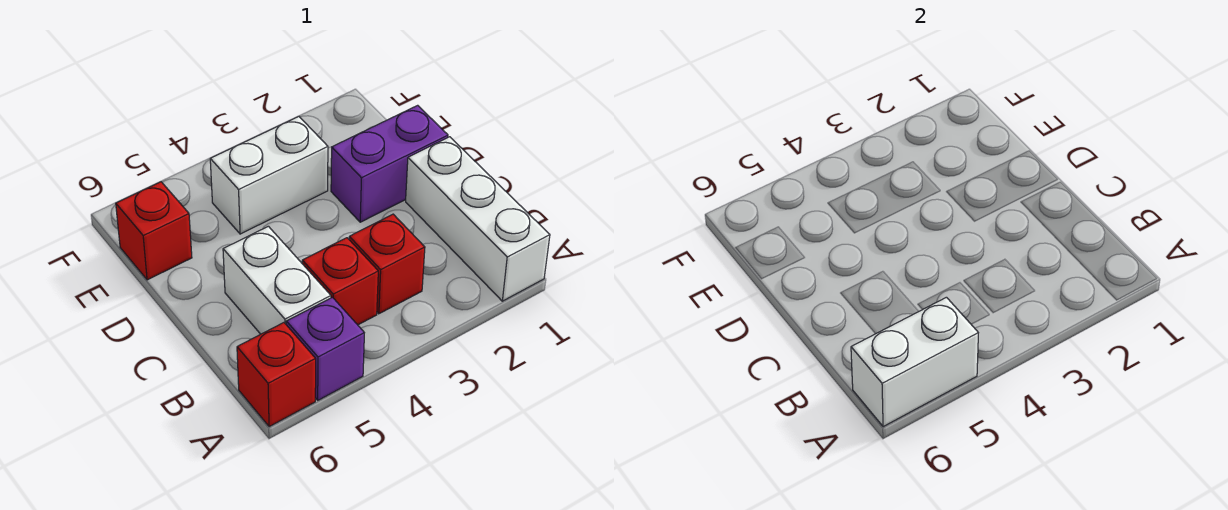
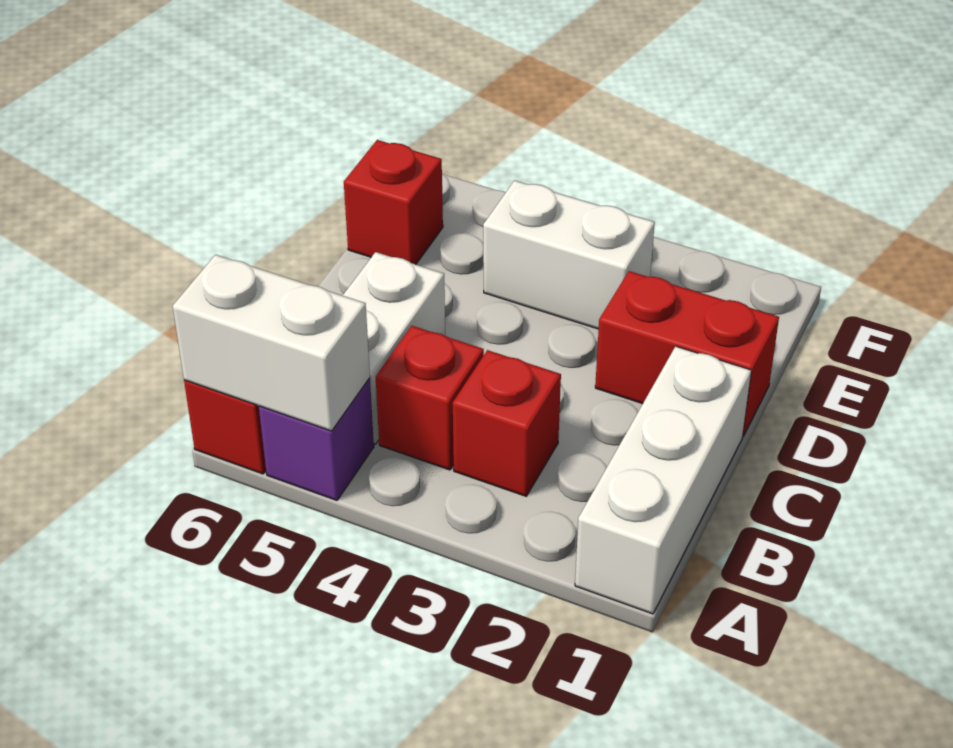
purple 1x2 brick [331,105,448,222] -> red 1x2 brick [595,271,779,436]

